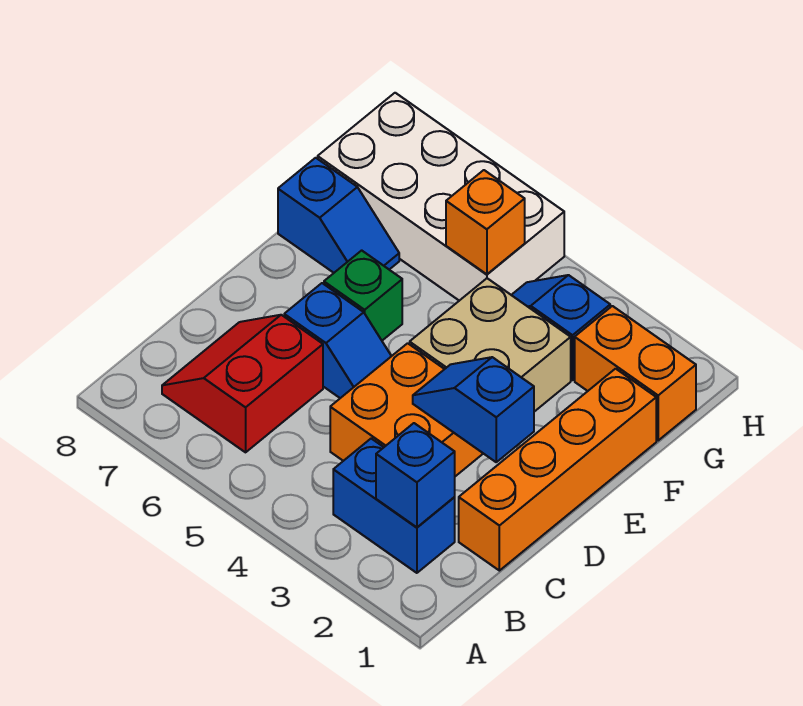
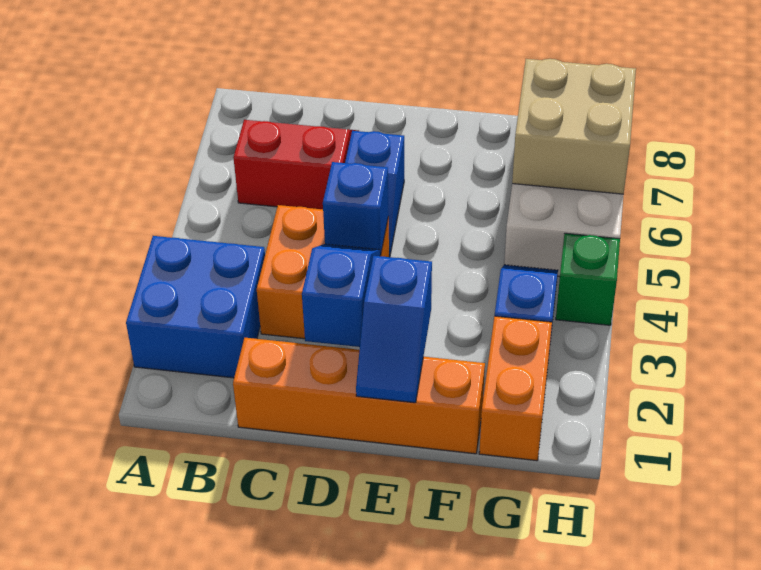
blue 1x2 brick [333,439,455,573] -> blue 2x2 brick [126,236,265,378]
blue 1x1 brick [376,423,455,527] -> blue 1x1 brick moved to [323,162,389,256]
tan 2x2 brick [410,278,571,412] -> tan 2x2 brick moved to [512,59,636,194]
green 1x1 brick [324,250,402,341] -> green 1x1 brick moved to [556,233,620,325]
blue 1x2 slope [278,158,399,273] -> blue 1x2 slope moved to [356,256,432,403]
orange 1x1 brick [446,170,525,274] -> none

